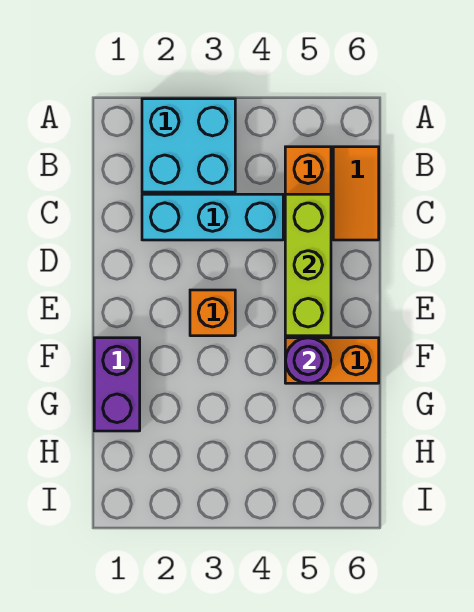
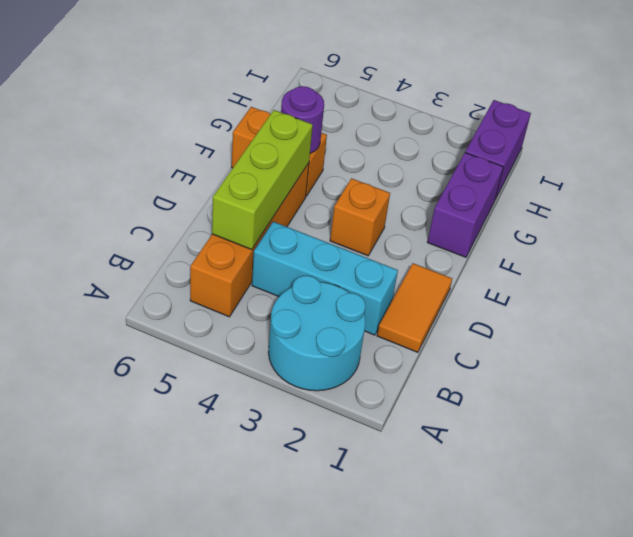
cyan 2x2 brick [142,99,235,192] -> cyan 2x2 round brick [268,276,365,391]
orange 1x2 tile [333,147,379,240] -> orange 1x2 tile moved to [377,263,452,352]
none -> purple 1x2 brick [465,100,531,199]

